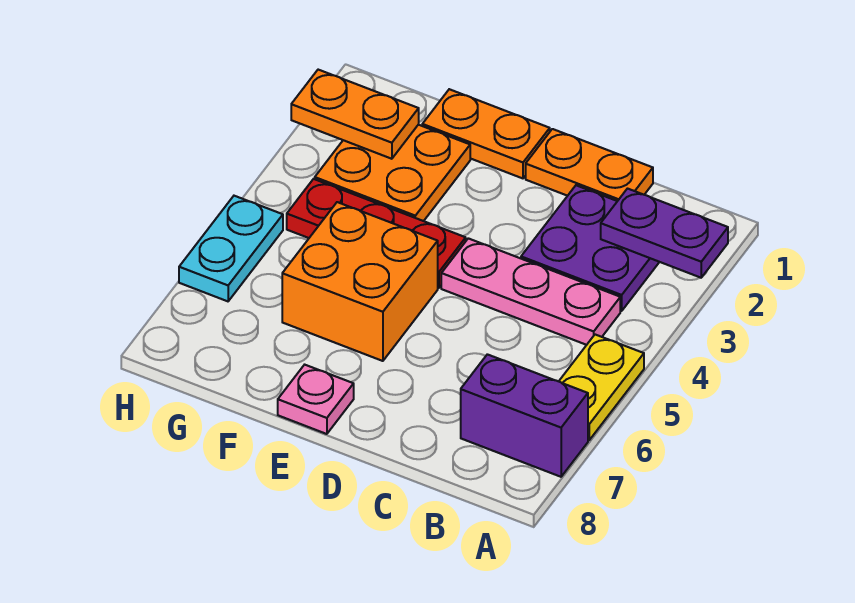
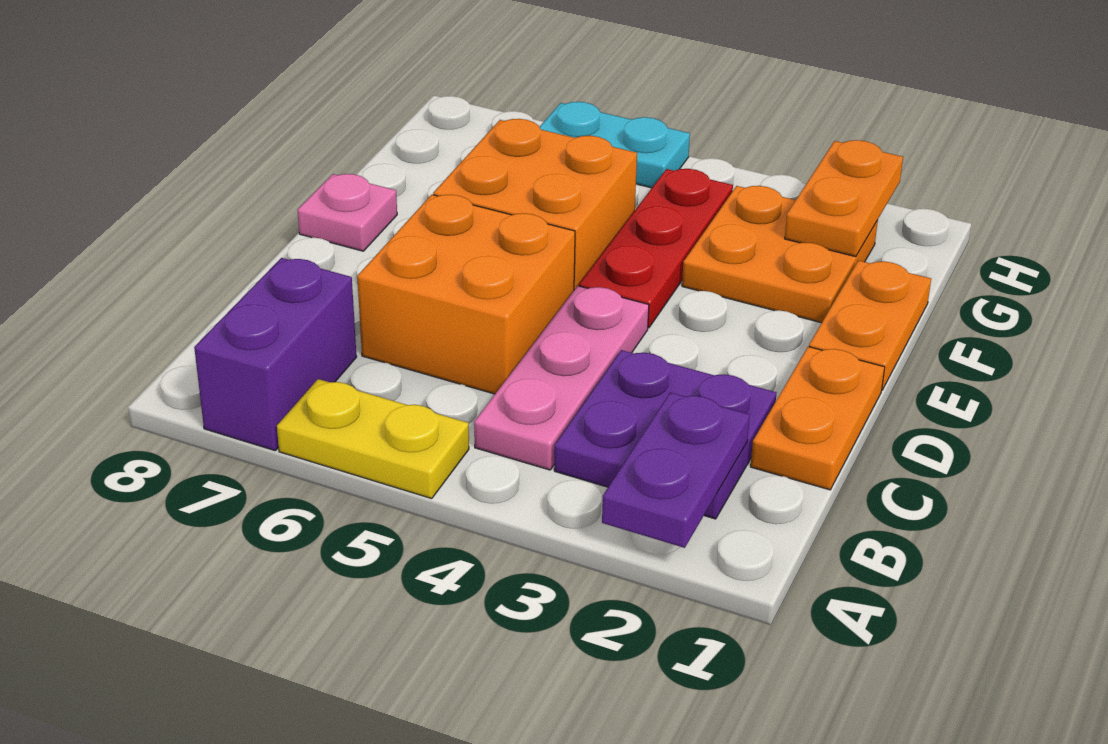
none -> orange 2x2 brick [357,195,575,394]

